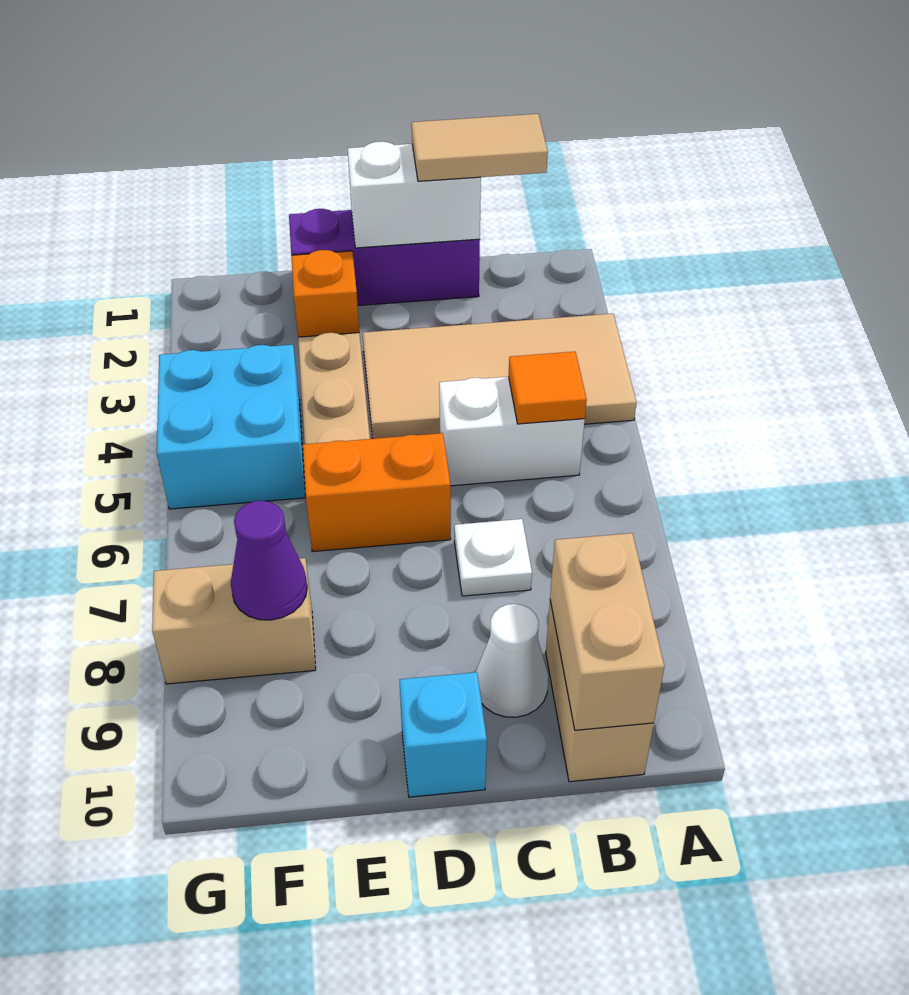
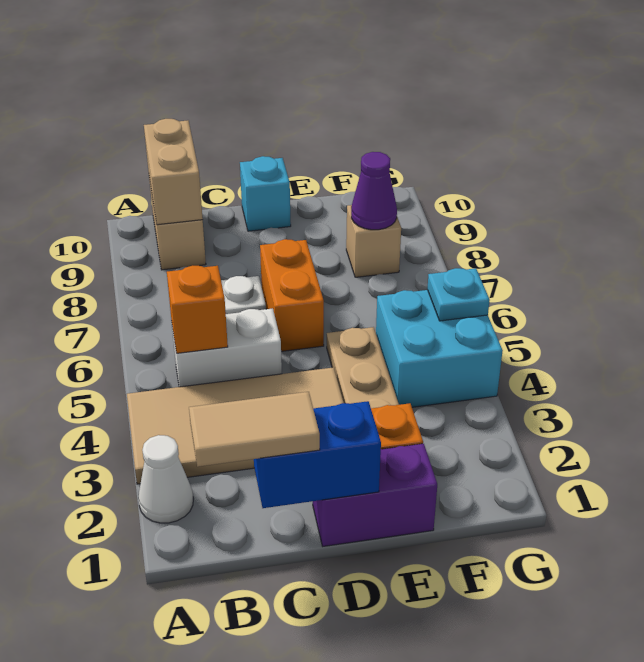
orange 1x1 tile [509,352,587,424] -> orange 1x1 brick [167,266,228,353]
purple 1x3 brick [289,209,480,306] -> purple 1x2 brick [313,444,437,546]
white 1x2 brick [348,141,481,248] -> blue 1x2 brick [254,401,381,508]
white 1x1 cone [476,604,548,717] -> white 1x1 cone moved to [138,435,193,523]
orange 1x2 brick [303,433,451,552] -> orange 1x2 brick turned to [260,239,324,351]
tan 1x2 brick [152,558,316,684] -> tan 1x1 brick [346,205,401,277]
none -> cyan 1x1 plate [427,268,490,321]

